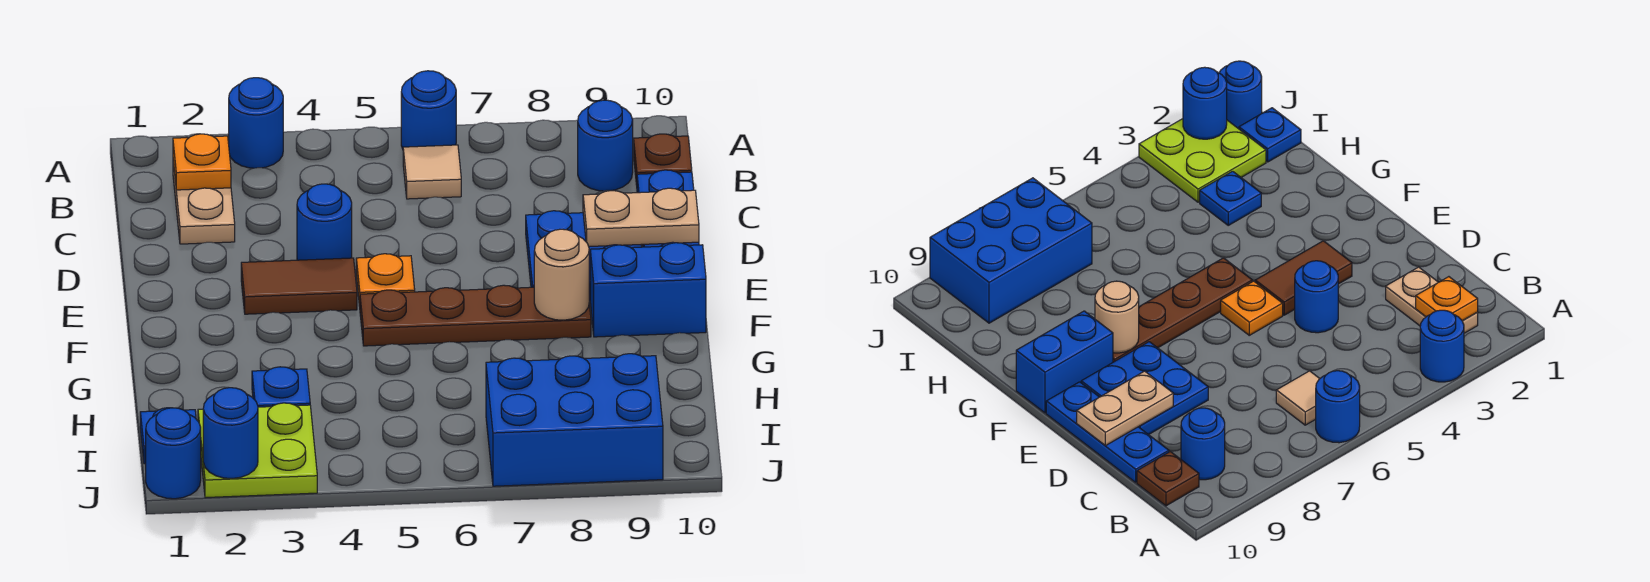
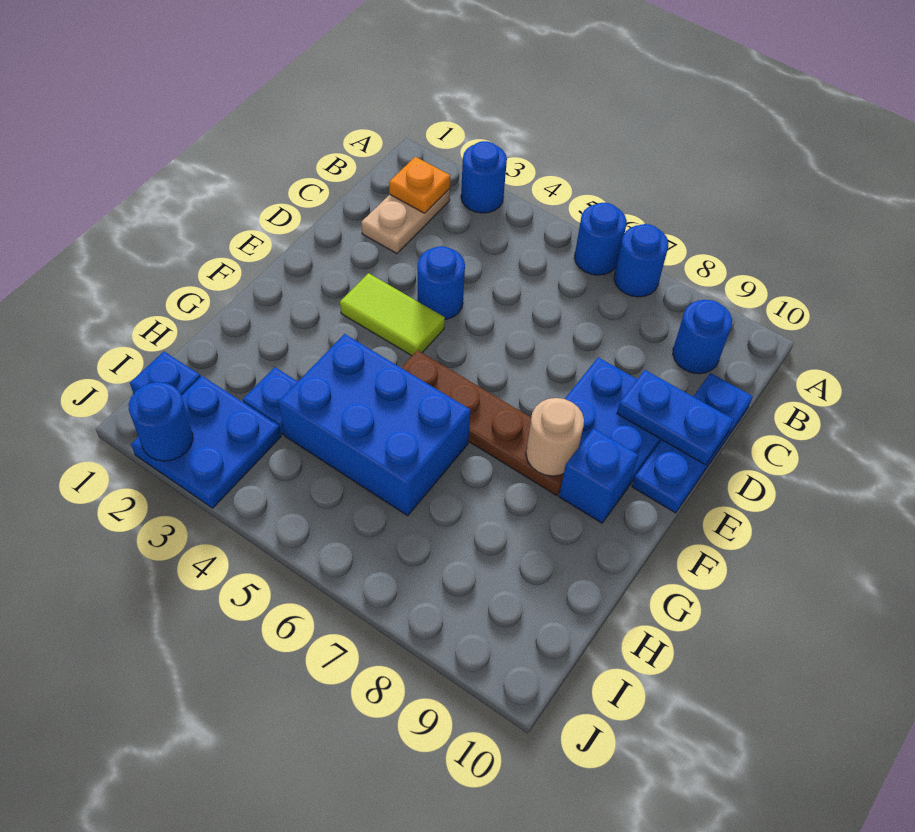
tan 1x1 tile [403,145,461,199] -> none
brown 1x1 plate [634,134,692,185] -> none
tan 1x2 plate [583,188,699,247] -> blue 1x2 plate [617,370,734,465]
brown 1x2 tile [241,258,357,314] -> lime 1x2 tile [340,273,445,356]
orange 1x1 plate [356,254,415,306] -> none
blue 1x2 brick [590,243,706,337] -> blue 1x1 brick [559,429,638,523]
lime 2x2 plate [198,403,317,498] -> blue 2x2 plate [131,376,281,508]
blue 2x3 brick [486,354,663,486] -> blue 2x3 brick moved to [279,334,471,516]
blue 1x1 round brick [146,408,201,499] -> blue 1x1 round brick moved to [614,224,668,297]

